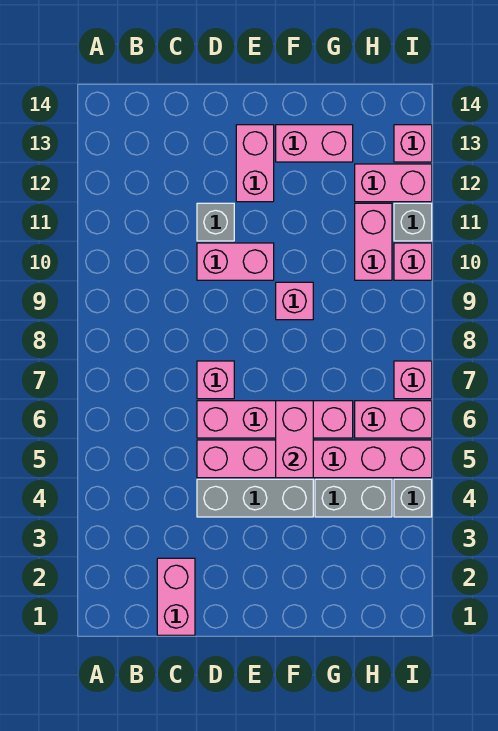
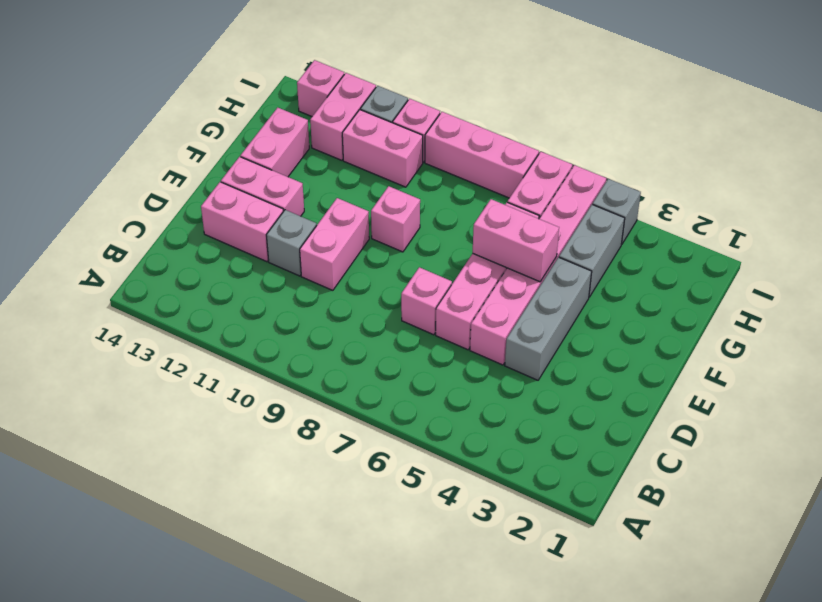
pink 1x2 brick [157,558,195,635] -> pink 1x2 brick moved to [201,182,284,262]
pink 1x1 brick [394,361,432,399] -> pink 1x3 brick [425,112,539,198]

